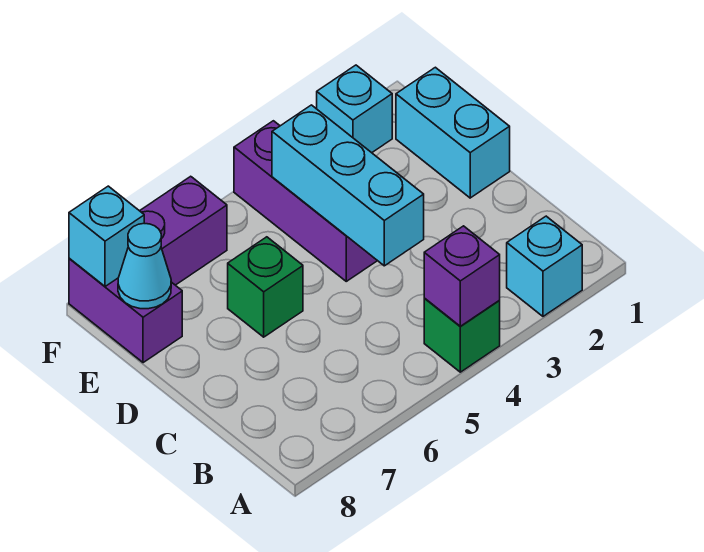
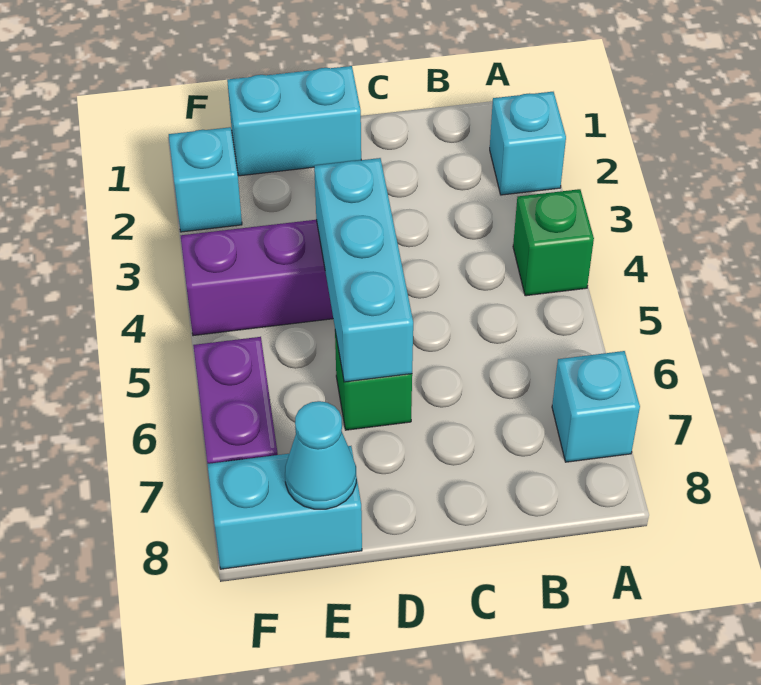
purple 1x1 brick [424,226,500,326] -> none
cyan 1x3 brick [272,105,424,266] -> cyan 1x3 brick turned to [314,158,413,382]
purple 1x2 brick [69,258,182,363] -> cyan 1x2 brick [207,446,362,569]
cyan 1x1 brick [69,186,144,286] -> cyan 1x1 brick moved to [552,351,640,462]

